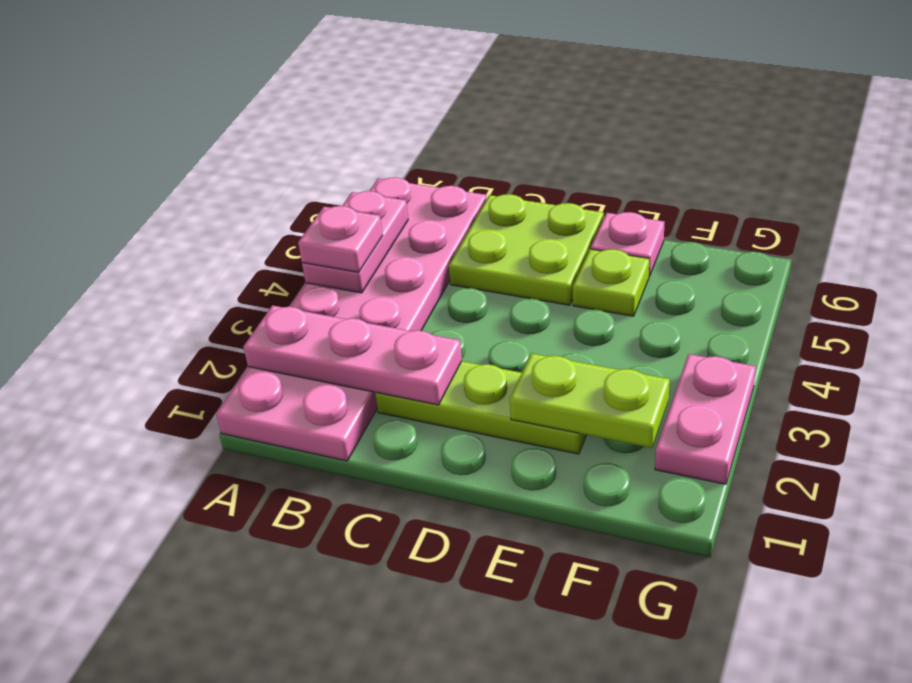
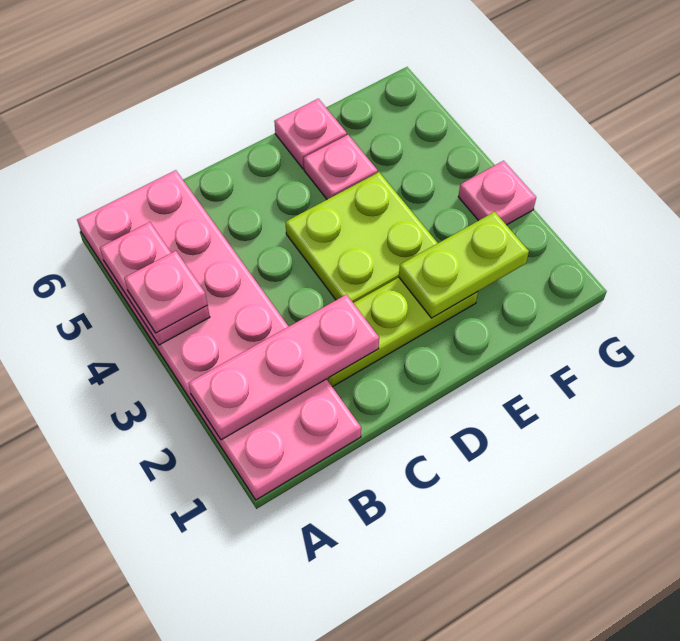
lime 2x2 plate [449,194,604,305] -> lime 2x2 plate moved to [285,172,438,303]
lime 1x1 plate [573,249,649,316] -> pink 1x1 plate [304,135,378,199]
pink 1x2 plate [655,354,756,484] -> pink 1x1 plate [458,161,536,225]

